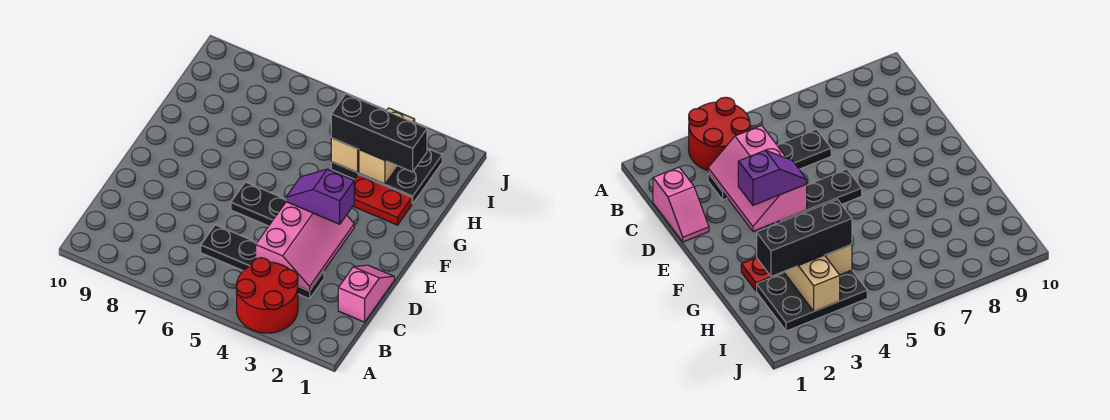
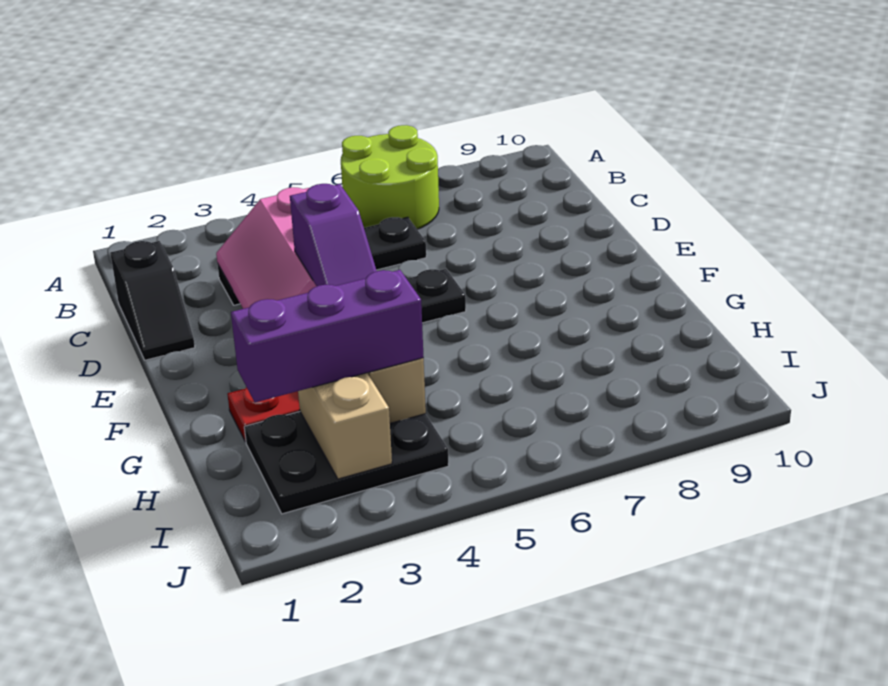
red 2x2 round brick [236,258,298,333] -> none
none -> lime 2x2 round brick [341,125,439,229]
pink 1x2 slope [338,265,394,322] -> black 1x2 slope [110,241,195,360]
purple 1x2 slope [286,169,354,224] -> purple 1x2 slope turned to [290,184,377,286]
black 1x3 brick [331,94,427,172] -> purple 1x3 brick [231,270,424,402]

